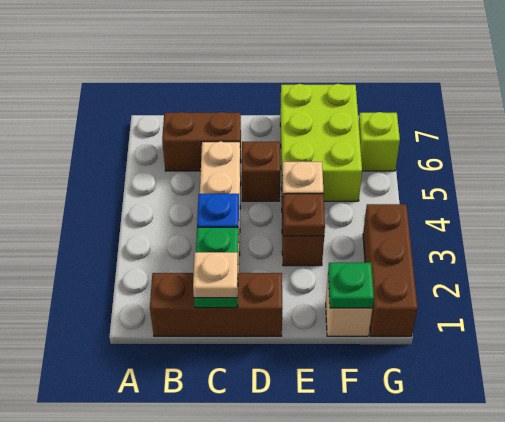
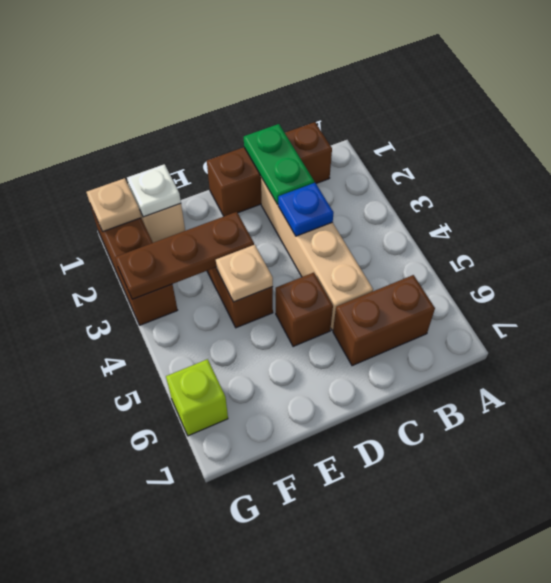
tan 1x1 plate [193,252,238,298] -> tan 1x1 plate moved to [86,178,141,232]
brown 1x1 plate [283,194,325,236] -> brown 1x3 plate [115,212,254,299]
lime 2x3 brick [280,84,362,201] -> none
green 1x1 plate [328,263,374,308] -> white 1x1 plate [127,164,181,217]

